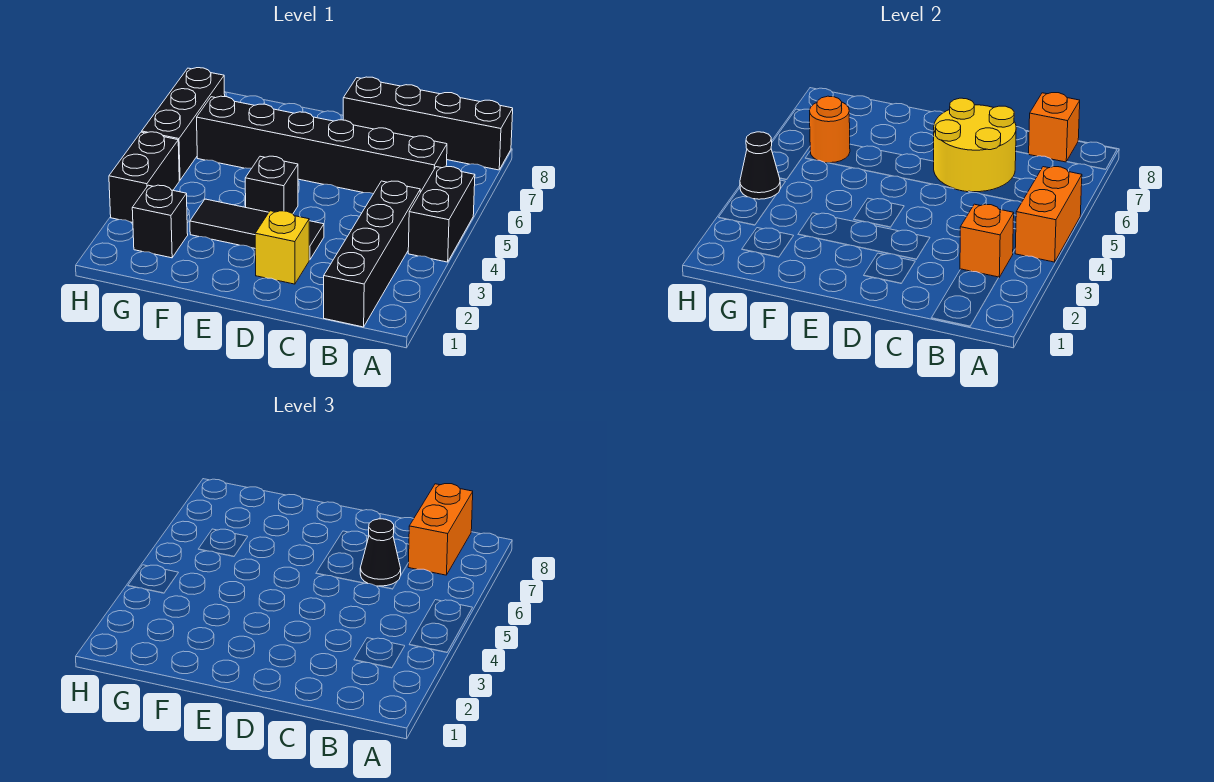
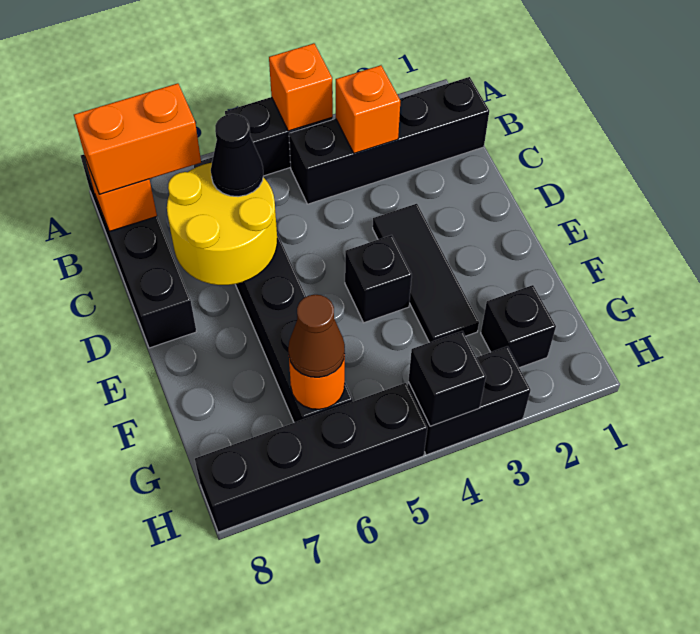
orange 1x2 brick [1015,167,1082,262] -> orange 1x1 brick [269,43,333,131]
yellow 1x1 brick [255,211,309,284] -> none
none -> brown 1x1 cone [288,295,345,377]
black 1x1 cone [740,132,780,199] -> black 1x1 brick [408,331,486,426]
black 1x3 brick [142,68,225,180] -> black 1x4 brick [195,383,427,532]

